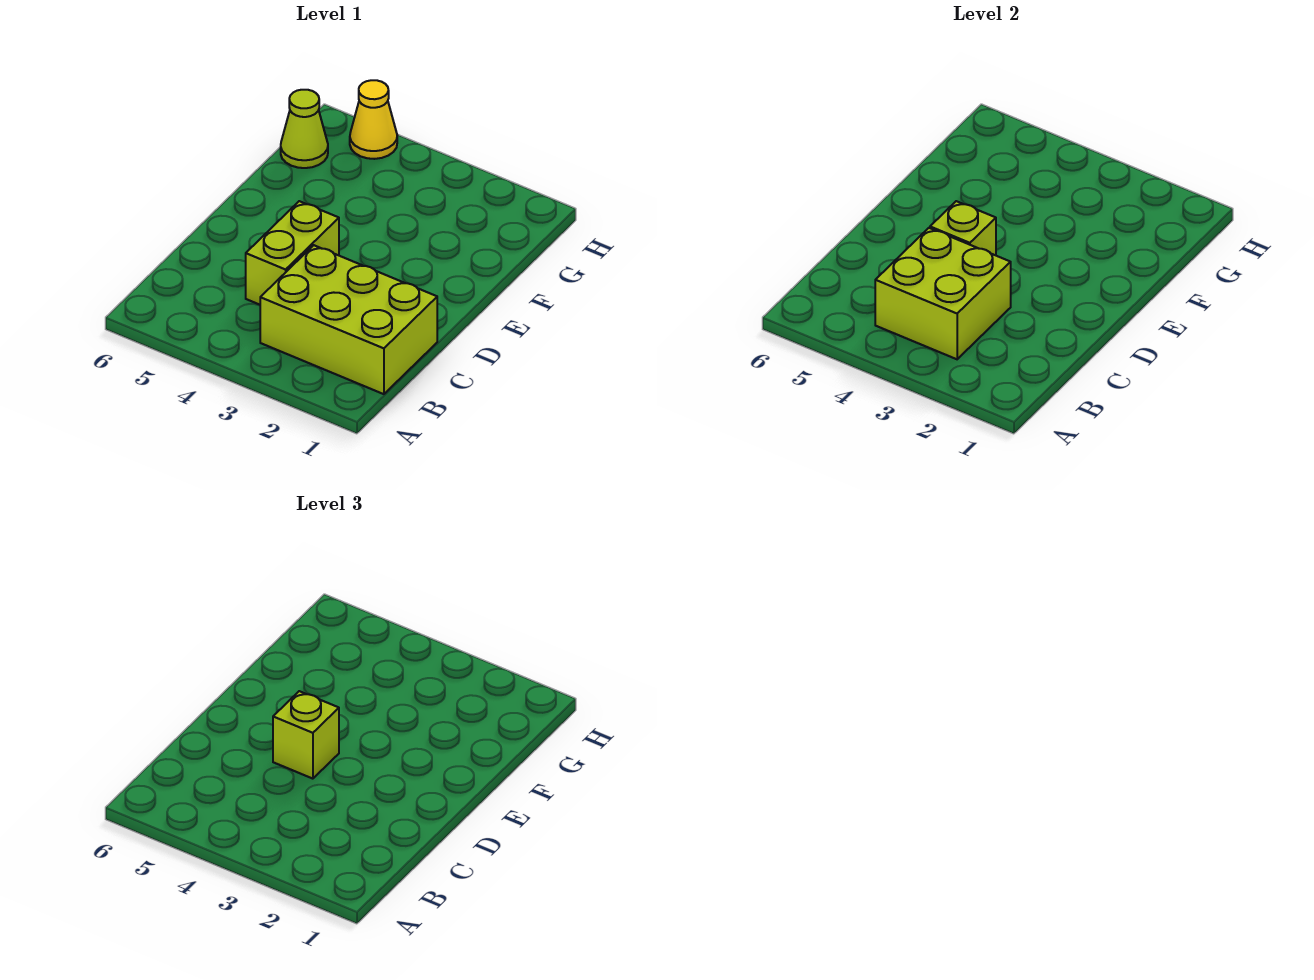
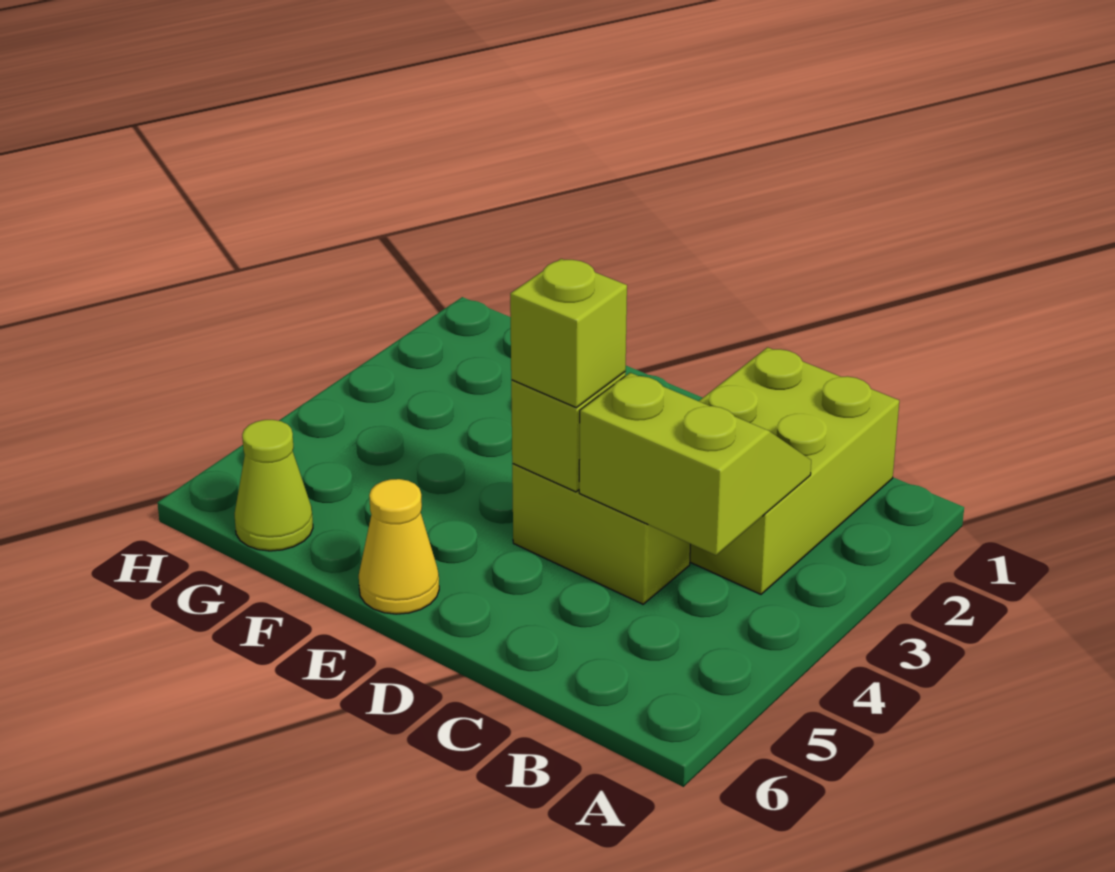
lime 2x2 brick [875,228,1011,359] -> lime 2x2 slope [579,373,811,555]
yellow 1x1 cone [350,80,397,159] -> yellow 1x1 cone moved to [359,479,439,614]

